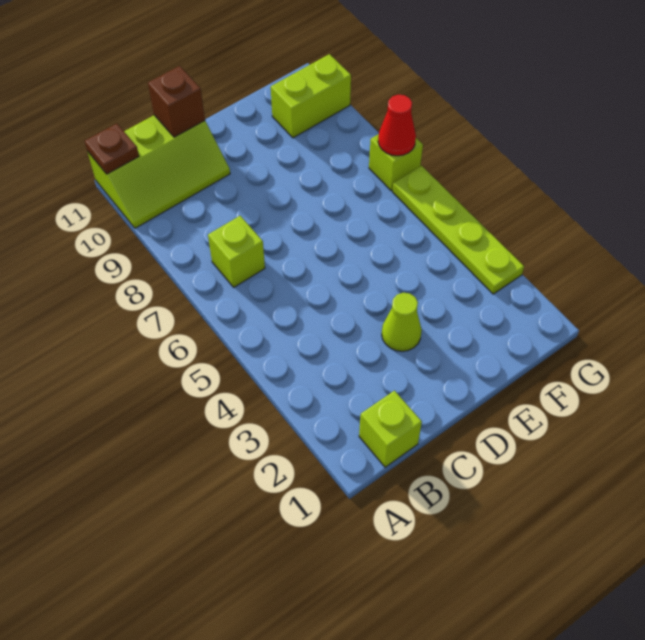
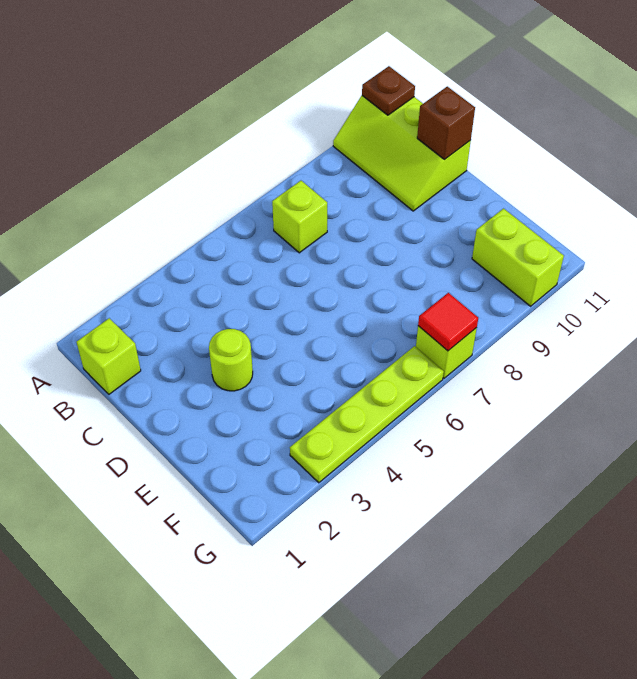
lime 1x1 cone [382,293,422,351] -> lime 1x1 round brick [209,329,253,391]
red 1x1 cone [378,95,416,156] -> red 1x1 tile [418,293,478,351]

